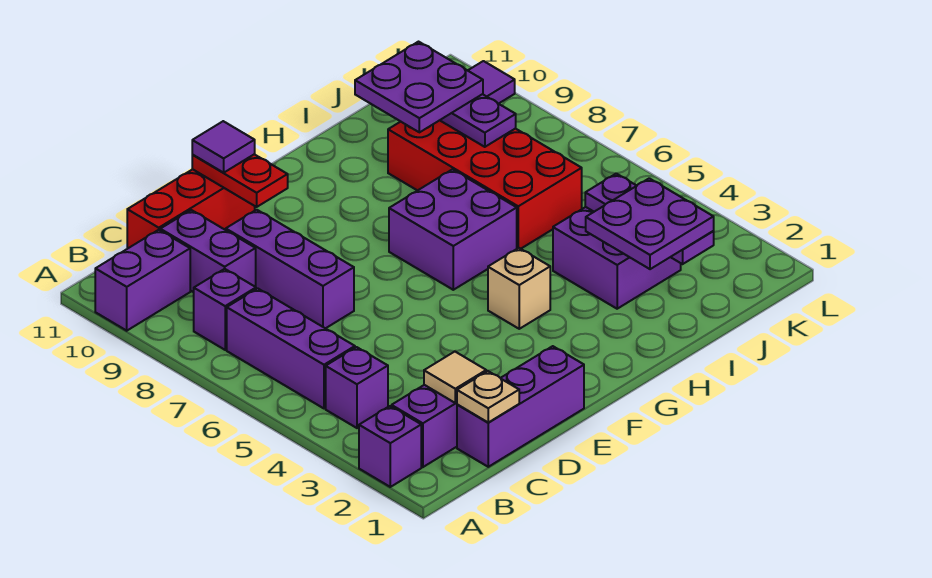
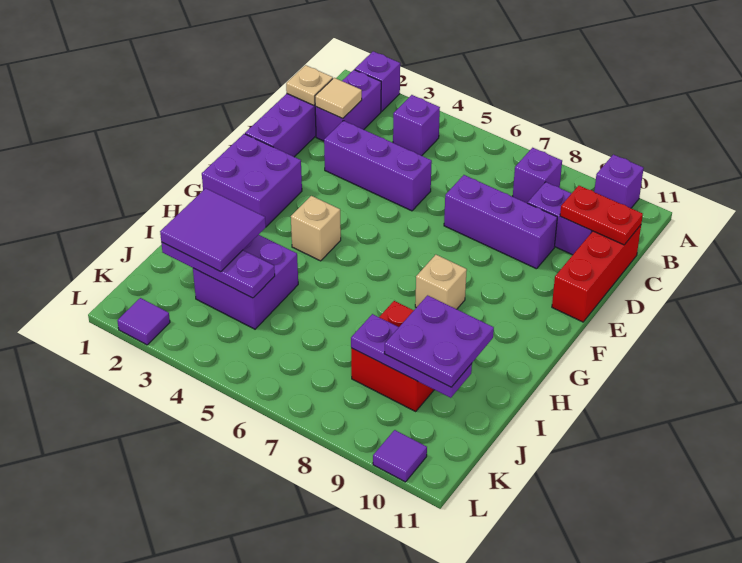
purple 1x2 brick [95,230,190,331] -> purple 1x1 brick [594,154,644,208]
purple 1x3 brick [227,288,355,408] -> purple 1x3 brick moved to [324,121,432,211]
red 1x2 plate [192,154,288,207] -> red 1x2 plate moved to [560,186,643,245]
purple 1x1 tile [192,121,255,173] -> purple 1x1 tile moved to [117,298,170,345]
purple 2x2 brick [389,169,517,290] -> purple 2x2 brick moved to [202,134,302,227]
none -> tan 1x1 brick [415,255,467,309]
purple 2x2 plate [586,178,714,269] -> purple 2x2 tile [160,188,266,272]
red 2x4 brick [388,120,582,249] -> red 2x2 brick [351,301,434,411]

